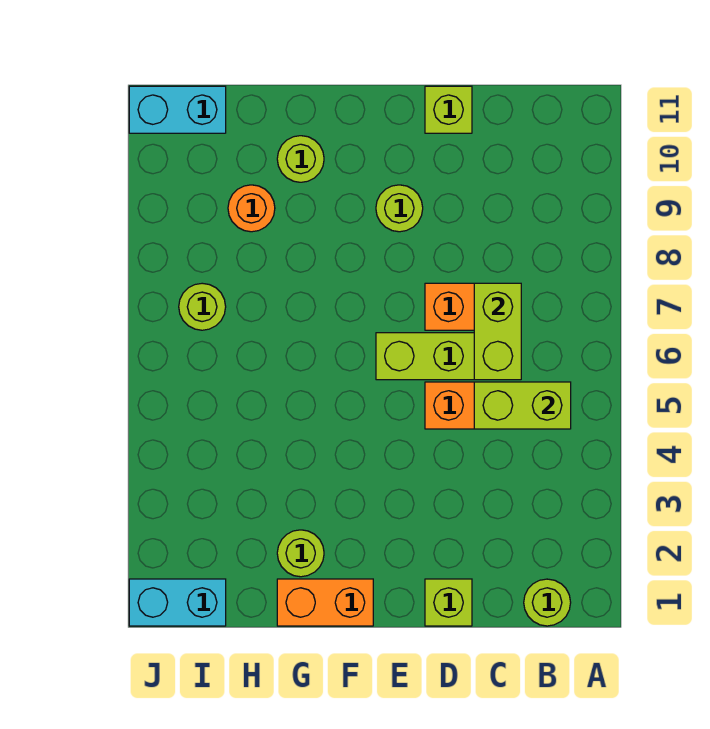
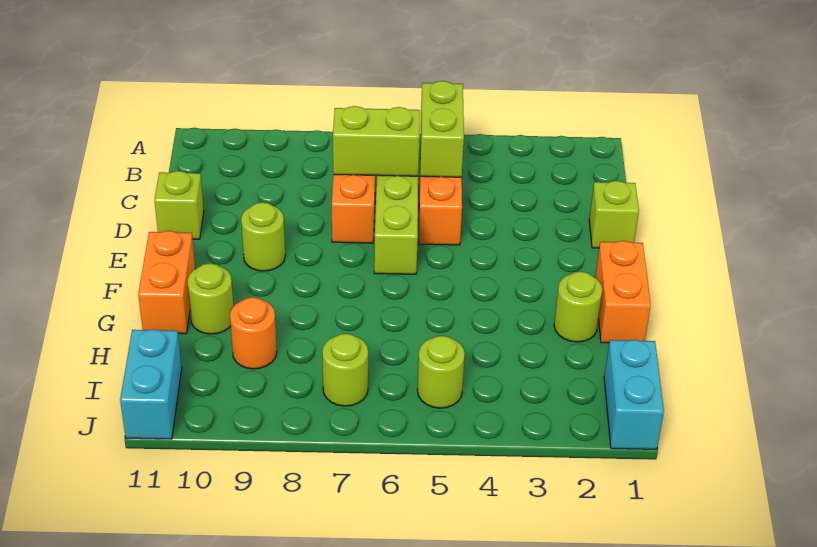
lime 1x1 round brick [524,579,571,626] -> lime 1x1 round brick moved to [417,336,465,408]
none -> orange 1x2 brick [138,231,195,334]

